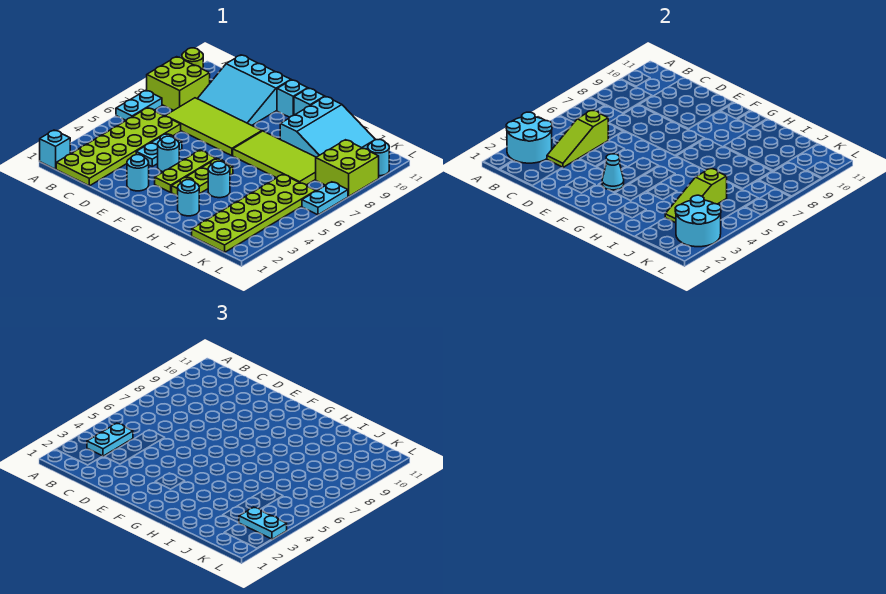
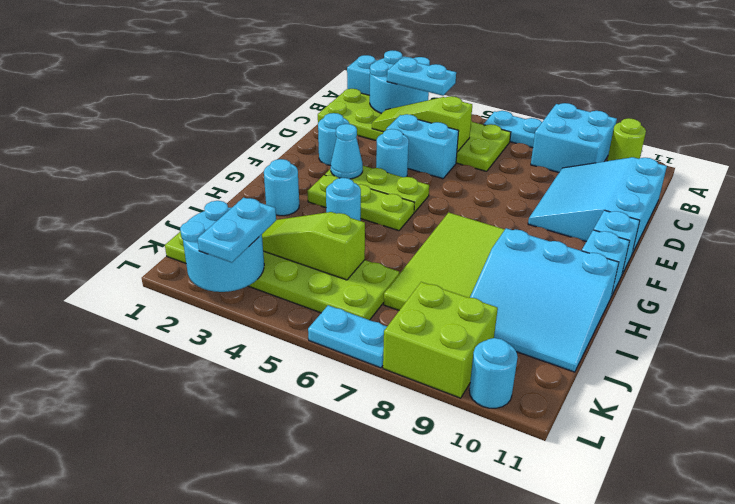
lime 2x2 brick [147,57,210,110] -> cyan 2x2 brick [531,103,617,172]
lime 2x4 tile [165,98,262,156] -> none
cyan 1x2 plate [136,134,182,166] -> cyan 1x2 brick [386,114,459,179]

